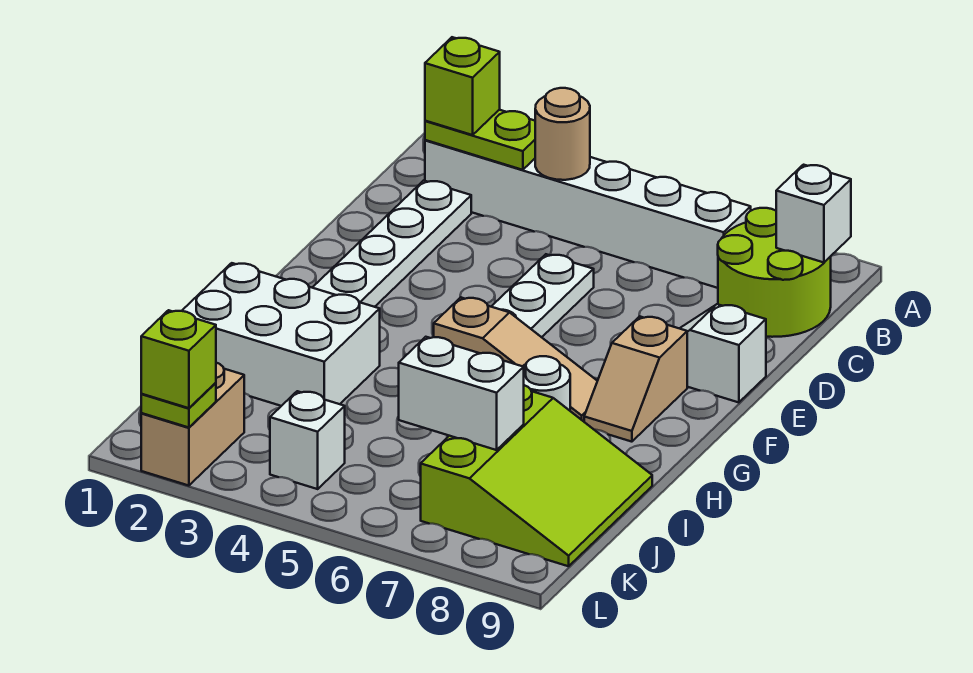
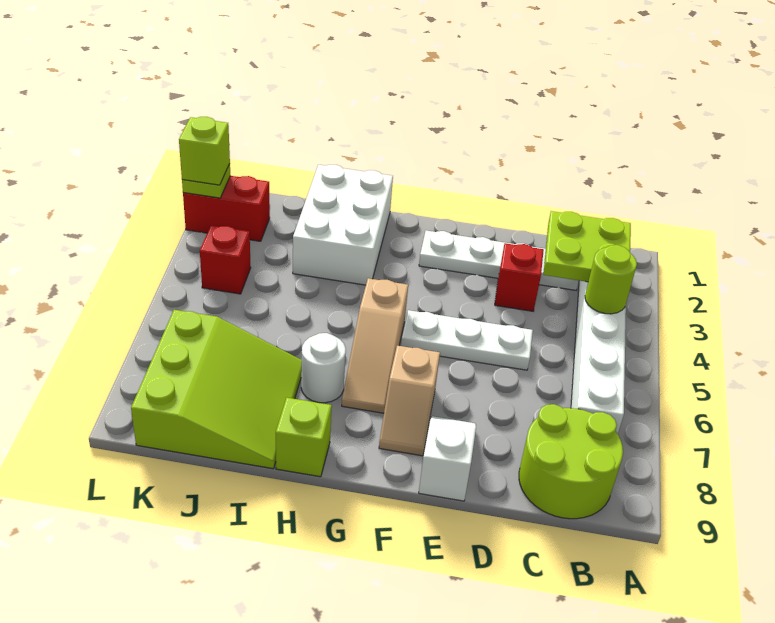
lime 1x2 plate [425,110,535,170] -> lime 2x2 plate [543,211,631,282]
lime 1x1 brick [425,37,500,135] -> lime 1x1 brick moved to [276,398,332,477]
tan 1x1 round brick [535,88,590,180] -> lime 1x1 round brick [585,245,637,314]
white 1x1 brick [776,165,851,262] -> none
none -> red 1x1 brick [495,243,544,311]
tan 1x2 slope [584,316,687,442] -> tan 1x2 slope turned to [379,346,440,456]
lime 3x3 slope [421,385,652,566] -> lime 3x3 slope turned to [131,310,302,469]
white 1x2 brick [399,337,524,450] -> none
tan 1x2 brick [141,363,244,486] -> red 1x2 brick [183,176,270,241]
white 1x1 brick [270,391,345,489] -> red 1x1 brick [200,225,251,294]

